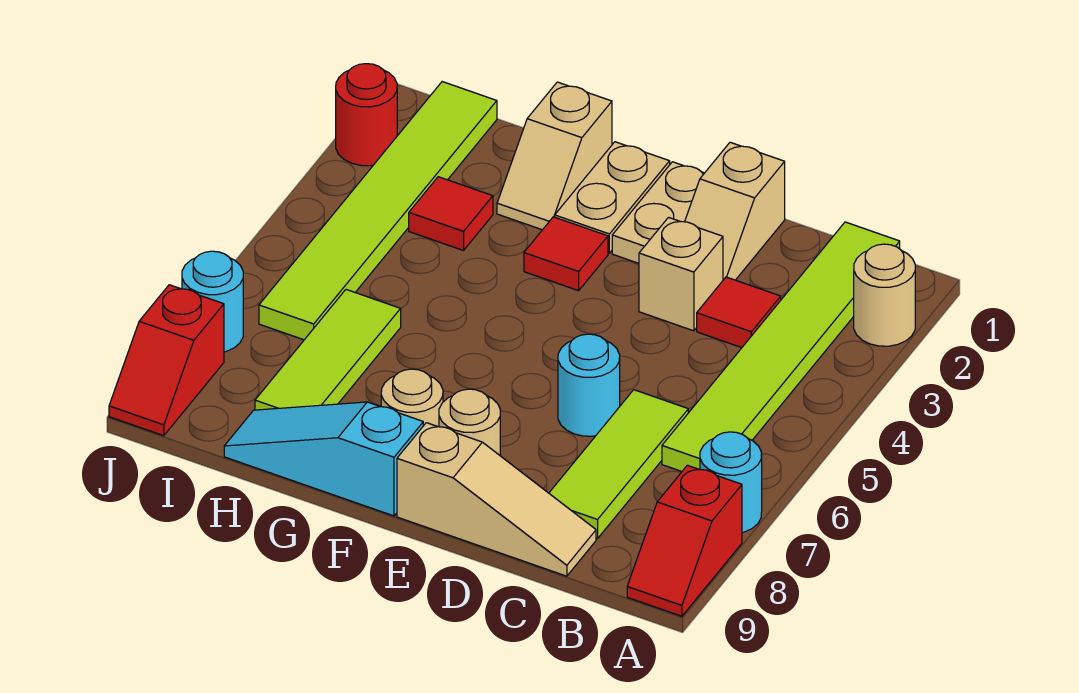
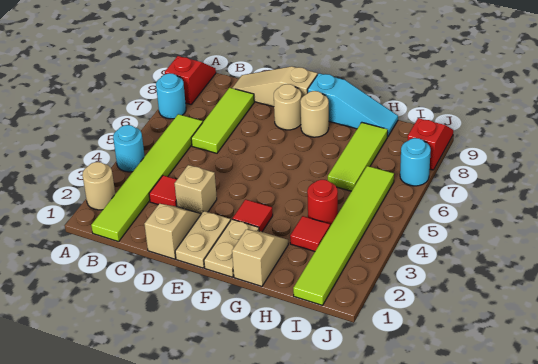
cyan 1x1 round brick [558,334,620,436] -> cyan 1x1 round brick moved to [113,125,145,172]
red 1x1 round brick [336,64,397,166] -> red 1x1 round brick moved to [307,180,338,226]

